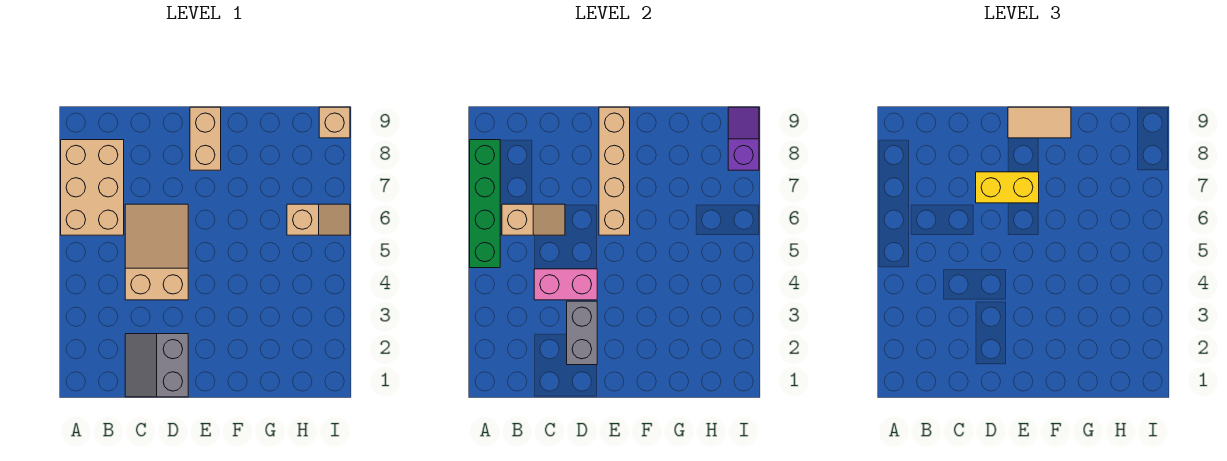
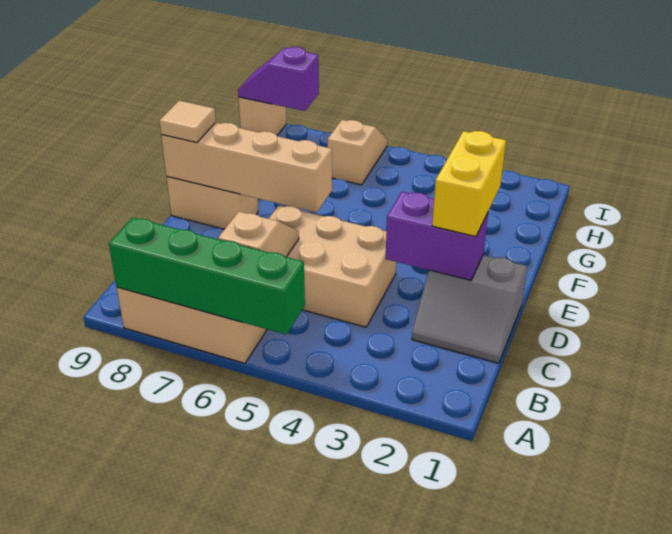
tan 2x3 slope [125,204,188,300] -> tan 2x3 brick [269,205,396,327]
pink 1x2 brick [534,269,597,300] -> none
grey 1x2 brick [567,301,597,365] -> purple 1x2 brick [385,192,488,280]
yellow 1x2 brick [976,172,1039,203] -> yellow 1x2 brick moved to [432,131,506,237]
tan 1x2 tile [1008,107,1071,138] -> tan 1x1 tile [159,101,216,142]

